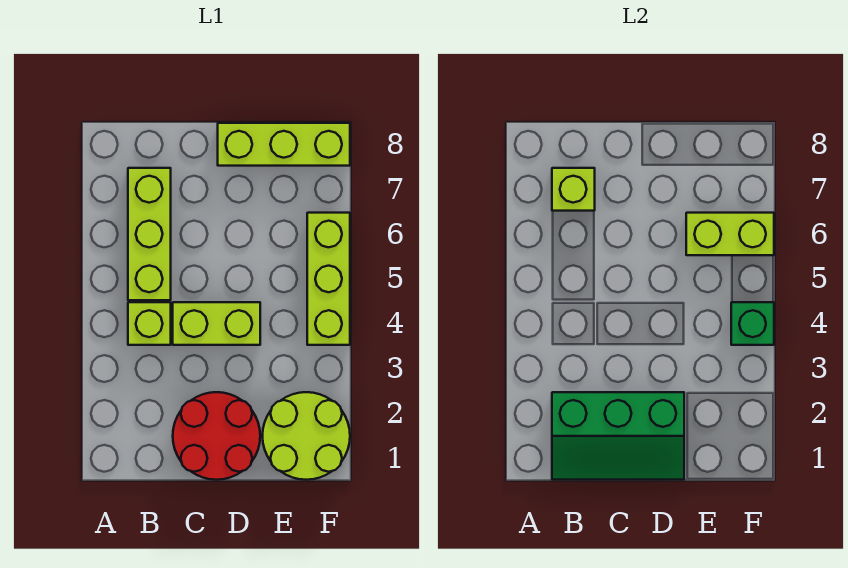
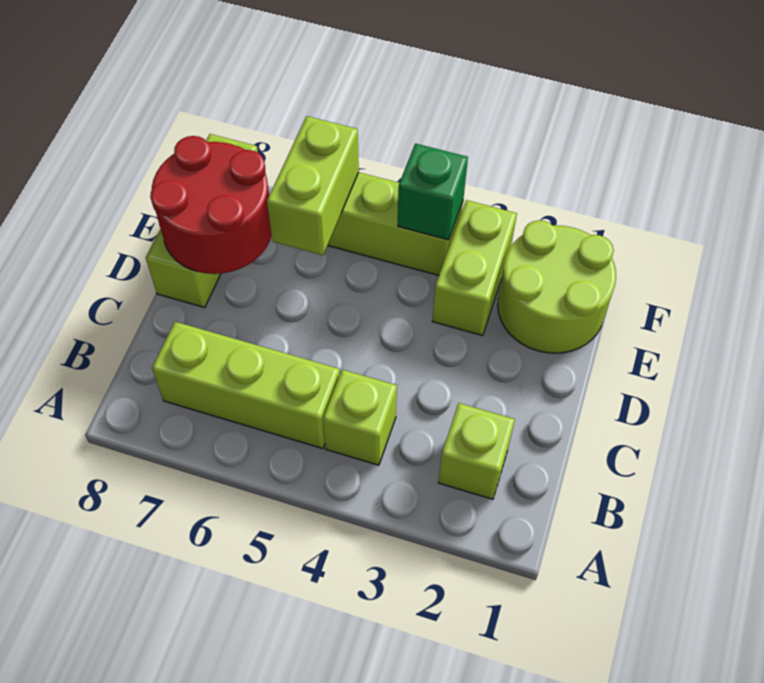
green 2x3 slope [552,392,684,480] -> none
lime 1x1 brick [552,168,595,211] -> lime 1x1 brick moved to [438,403,515,499]
red 2x2 round brick [173,392,260,480] -> red 2x2 round brick moved to [150,136,272,274]
lime 1x2 brick [173,302,260,345] -> lime 1x2 brick moved to [432,200,517,336]

